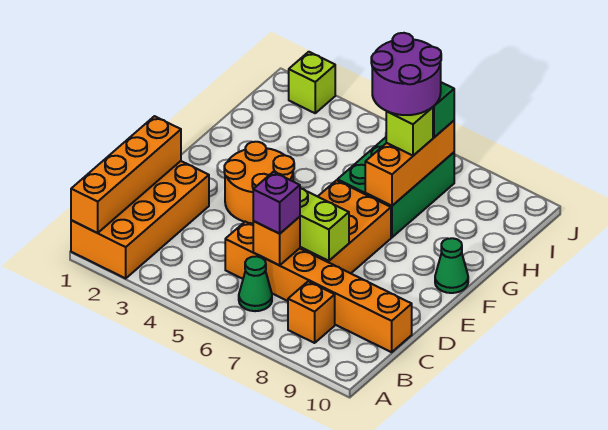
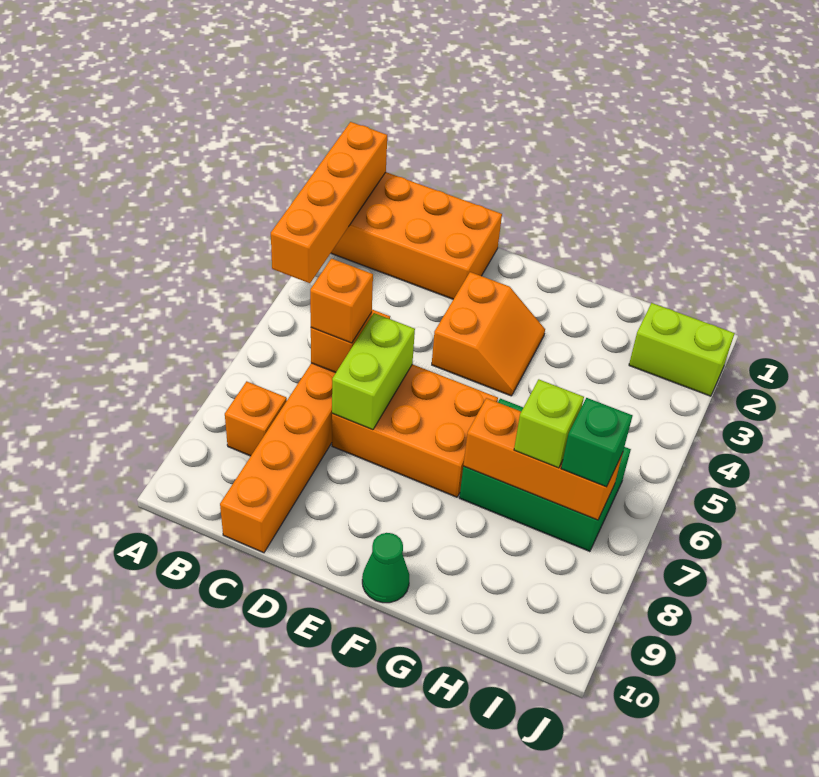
orange 1x4 brick [71,116,181,233] -> orange 1x4 brick turned to [271,122,387,283]
green 1x1 cone [239,256,272,311] -> none
purple 1x1 brick [253,172,300,234] -> orange 1x1 brick [310,259,373,343]
orange 2x2 round brick [224,142,294,223] -> orange 2x2 slope [432,272,545,396]
purple 2x2 round brick [371,33,441,115] -> none
lime 1x1 brick [289,52,335,113] -> lime 1x2 brick [629,303,735,396]

